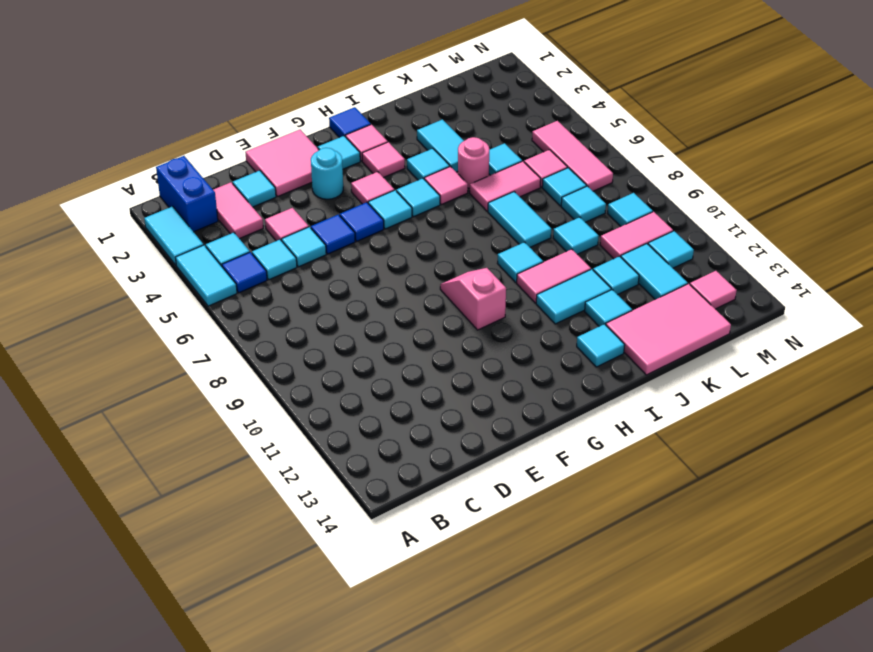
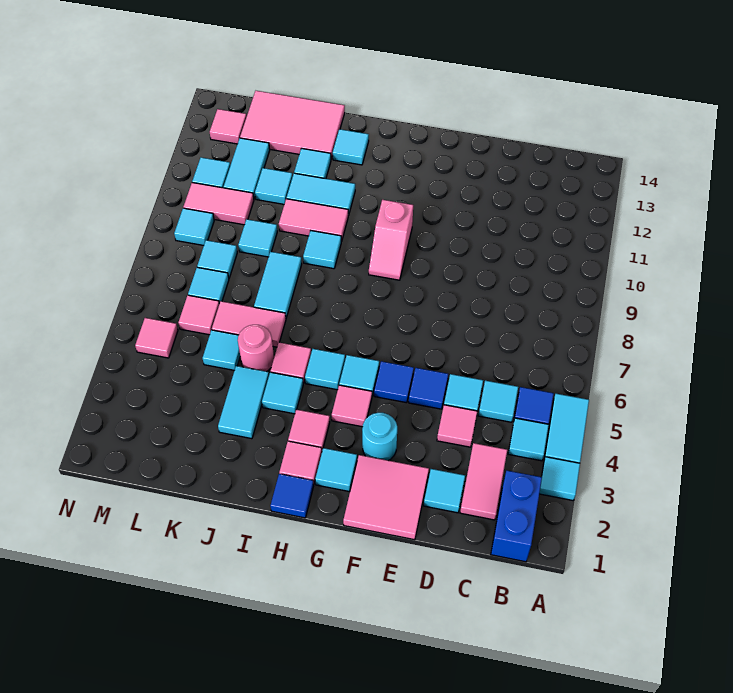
cyan 1x2 tile [144,206,203,265] -> cyan 1x1 tile [539,457,580,500]
pink 1x3 tile [532,121,613,191] -> pink 1x1 tile [135,318,178,358]

